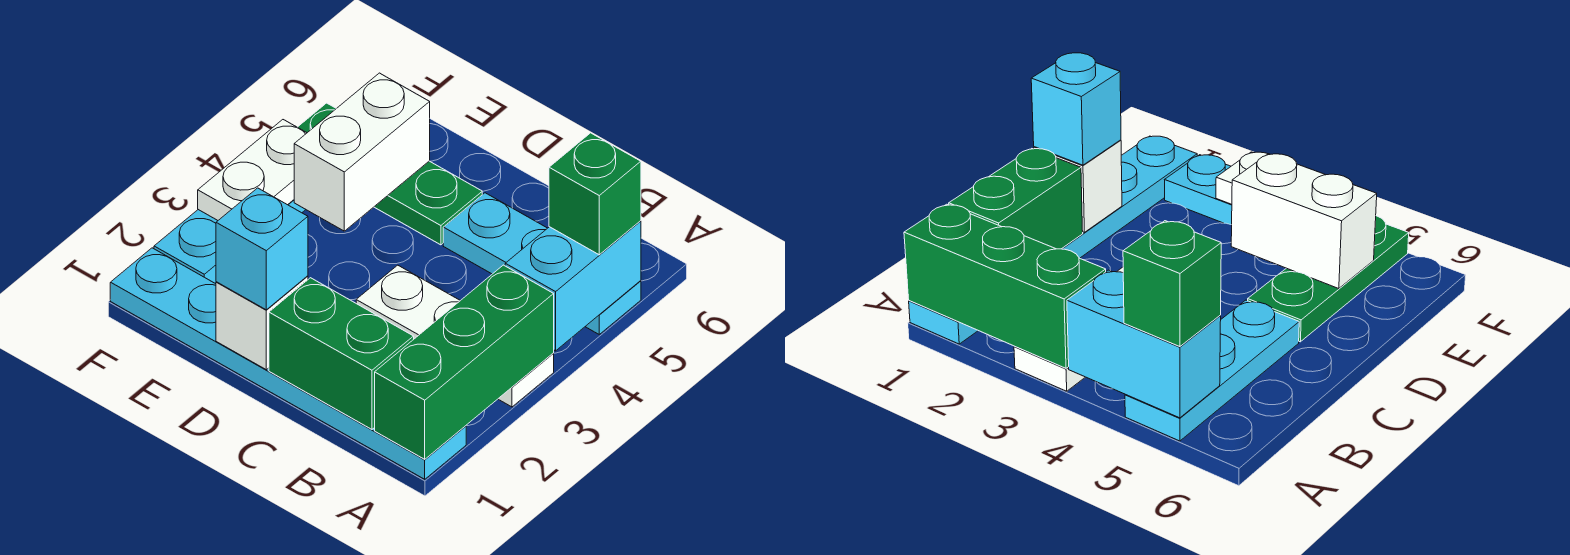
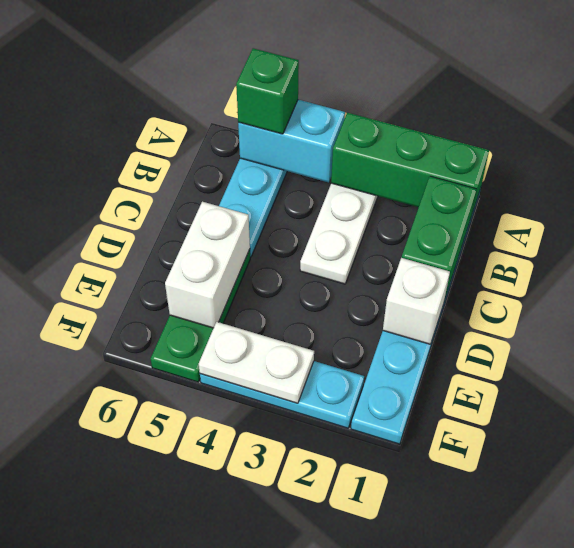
cyan 1x1 brick [216,188,308,310] -> none
white 1x2 brick [294,73,430,231] -> white 1x2 brick turned to [165,202,250,328]

